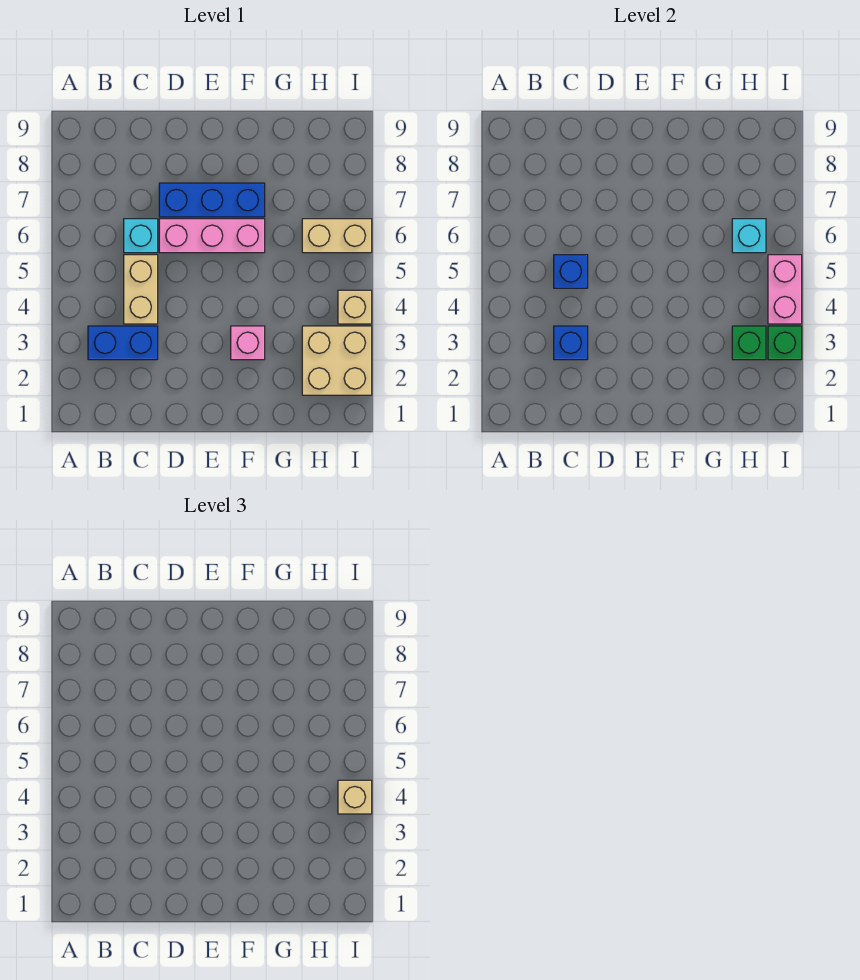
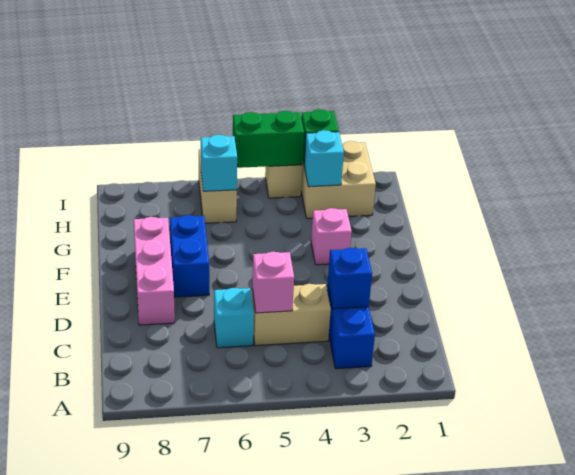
blue 1x1 brick [554,255,588,288] -> pink 1x1 brick [252,252,294,313]
pink 1x3 brick [159,219,265,253] -> pink 1x3 brick moved to [134,217,175,325]
blue 1x3 brick [159,183,265,217] -> blue 1x2 brick [170,215,209,297]
green 1x1 brick [732,326,766,360] -> cyan 1x1 brick [304,130,344,187]
pink 1x2 brick [768,255,802,324] -> green 1x2 brick [233,111,304,168]
tan 1x1 brick [338,780,372,814] -> none

